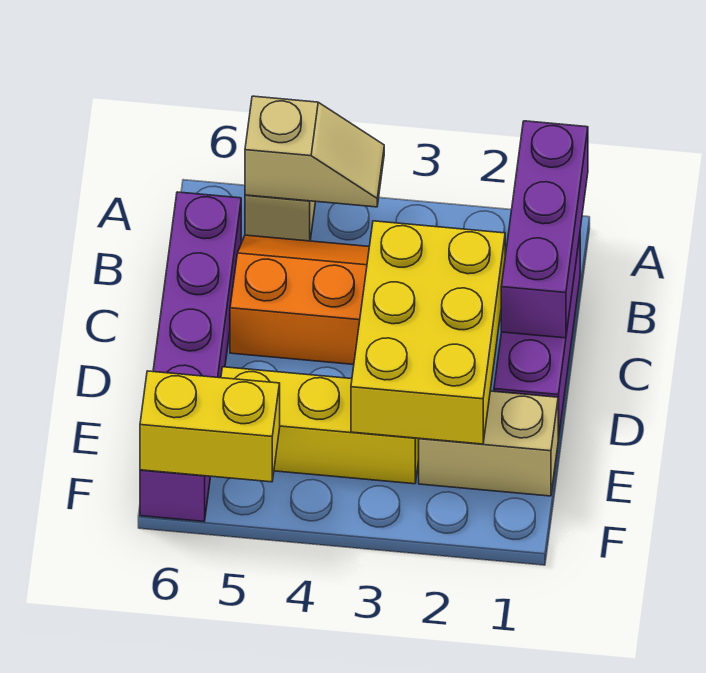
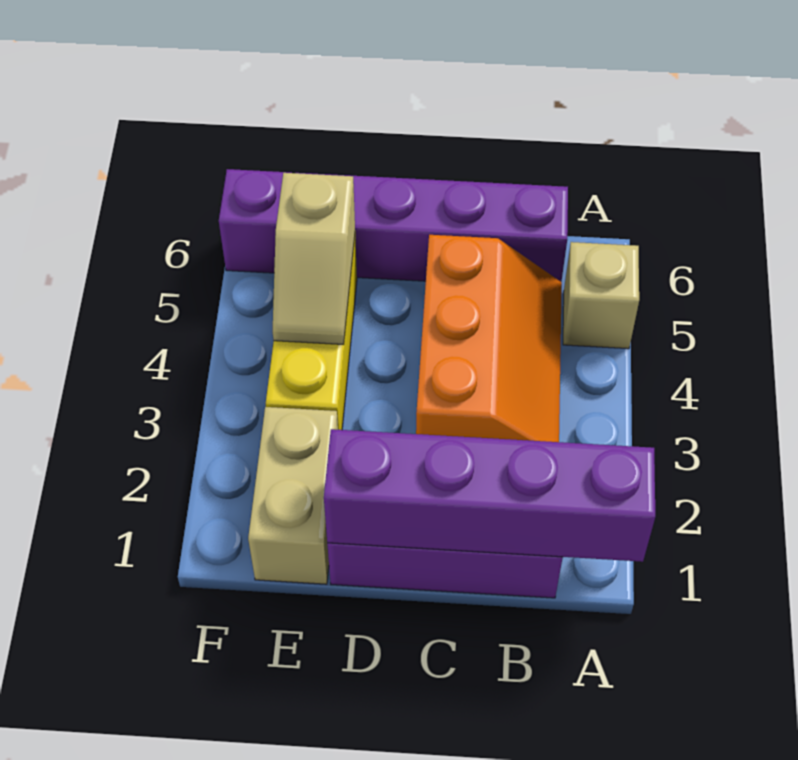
purple 1x3 brick [501,121,588,338] -> purple 1x4 brick [324,429,655,562]
tan 1x2 slope [245,96,384,207] -> tan 1x2 slope moved to [273,173,355,345]
yellow 2x3 brick [351,221,505,444] -> none
yellow 1x2 brick [140,371,280,482] -> none

